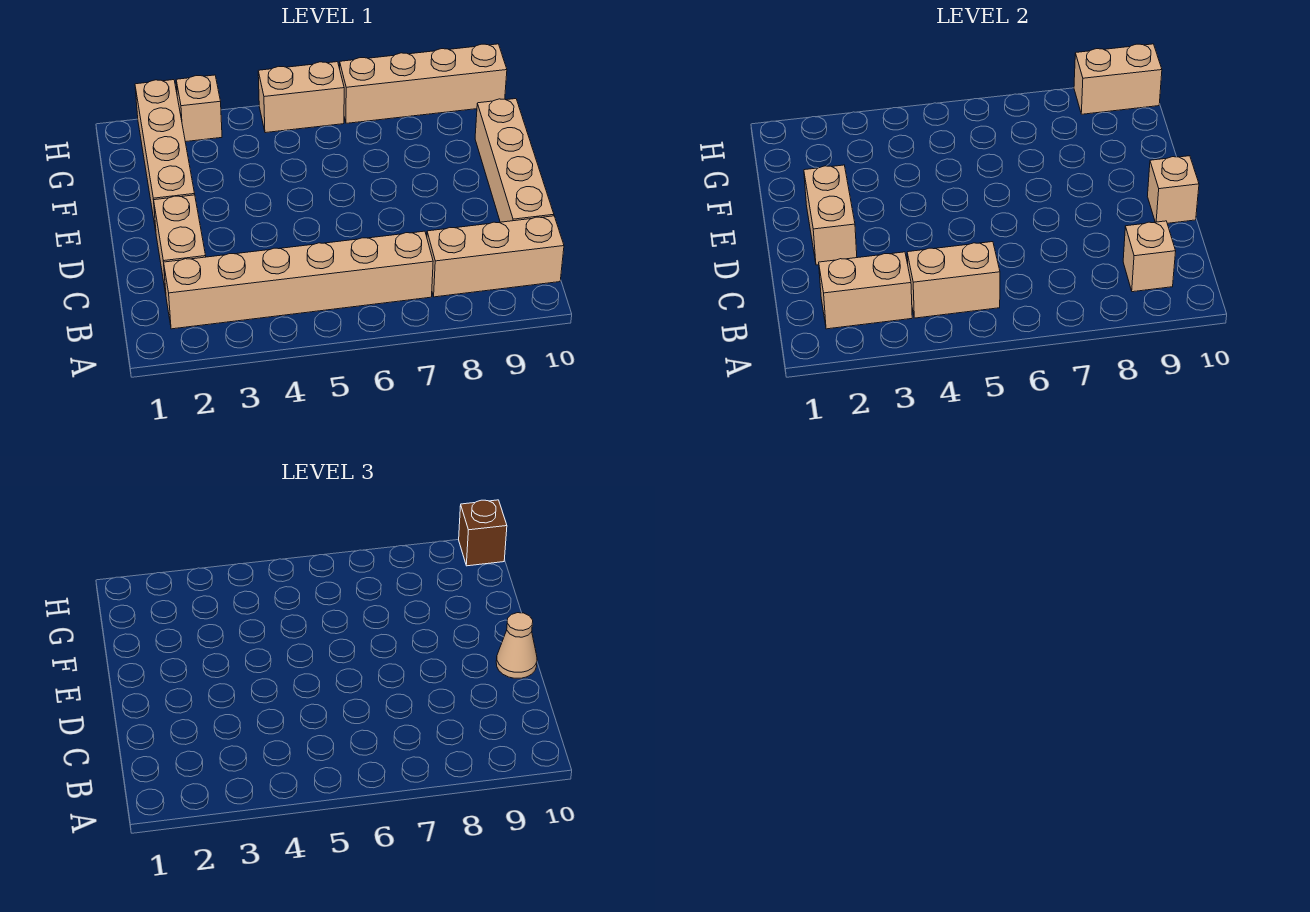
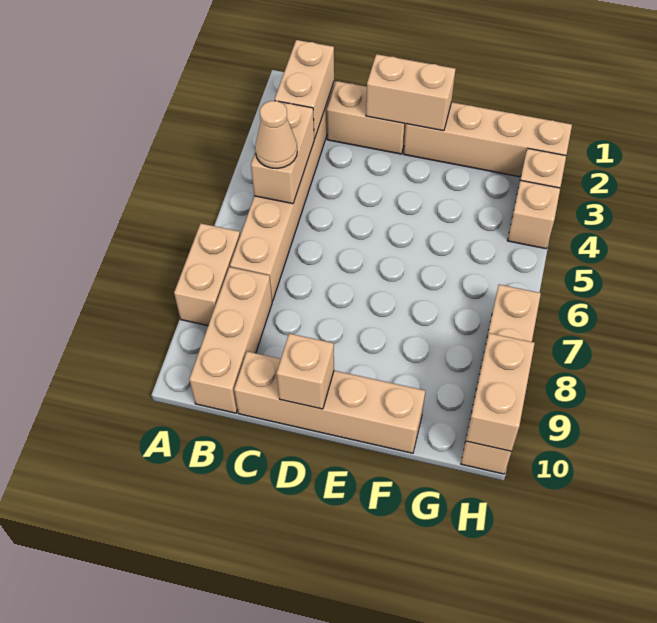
tan 1x1 brick [1123,221,1176,292] -> tan 1x1 brick moved to [507,180,560,249]
tan 1x1 cone [496,613,537,678] -> tan 1x1 cone moved to [255,101,297,168]
tan 1x2 brick [258,62,344,133] -> tan 1x2 brick moved to [174,223,240,325]
brown 1x1 brick [459,500,507,566] -> none

